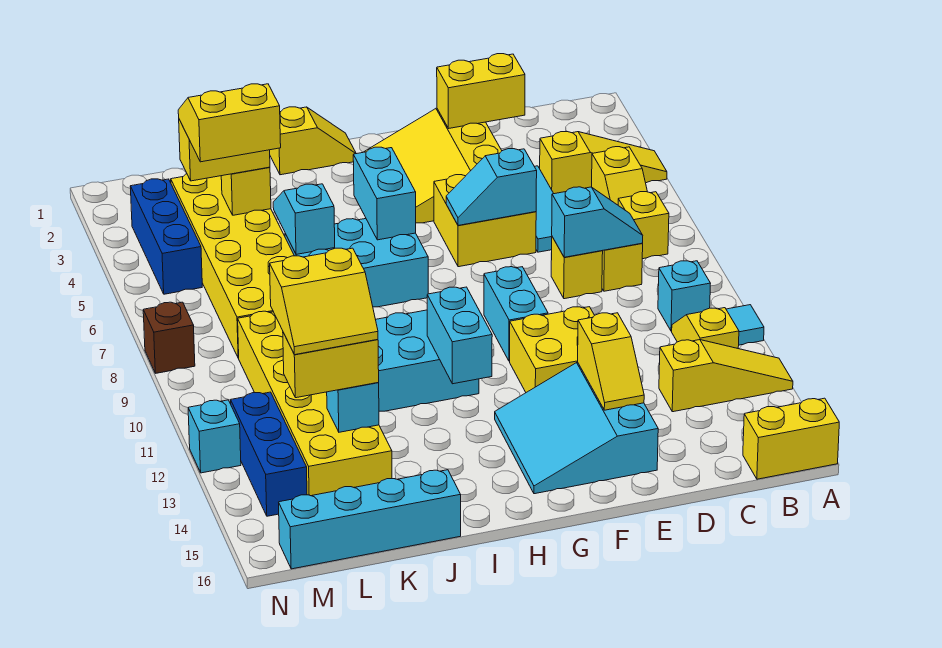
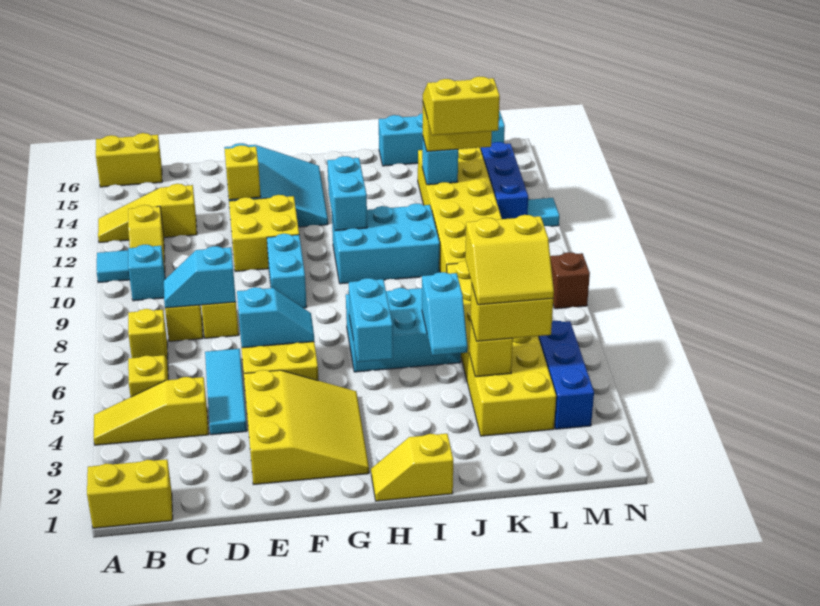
yellow 1x2 brick [437,54,525,128] -> yellow 1x2 brick moved to [87,459,173,528]
cyan 1x1 brick [188,400,241,473] -> cyan 1x1 tile [527,198,559,226]

